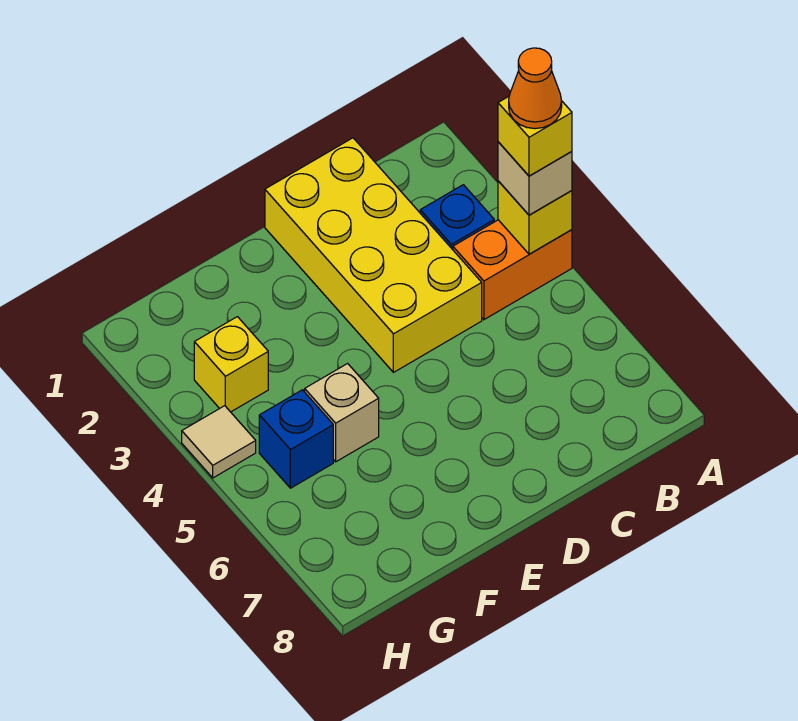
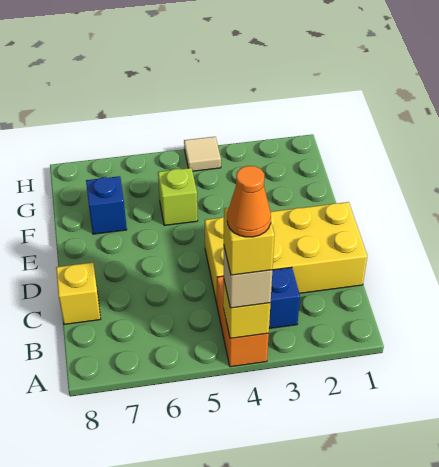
tan 1x1 brick [305,364,379,462] -> lime 1x1 brick [158,168,198,225]
yellow 1x1 brick [194,317,268,412] -> yellow 1x1 brick moved to [56,263,101,324]
blue 1x1 brick [259,390,333,488] -> blue 1x1 brick moved to [86,176,127,234]

